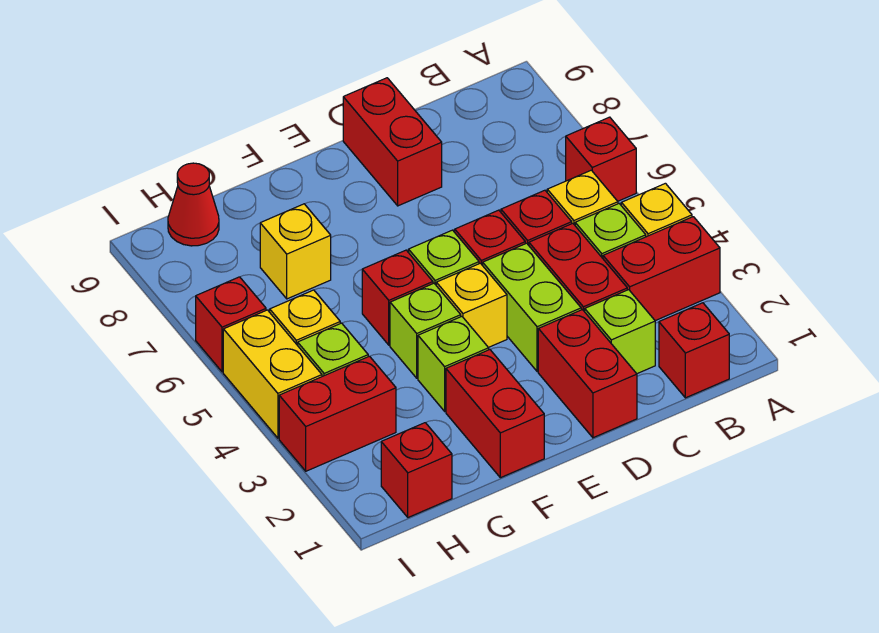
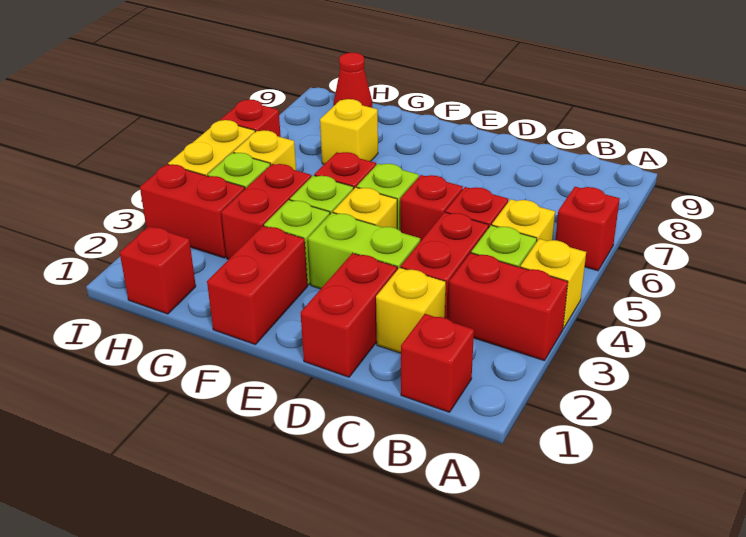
lime 1x1 brick [585,290,655,374] -> yellow 1x1 brick [376,268,446,353]
lime 1x2 brick [483,243,581,372] -> lime 1x2 brick turned to [308,213,420,289]
red 1x2 brick [343,78,442,206] -> red 1x2 brick moved to [221,164,311,259]

